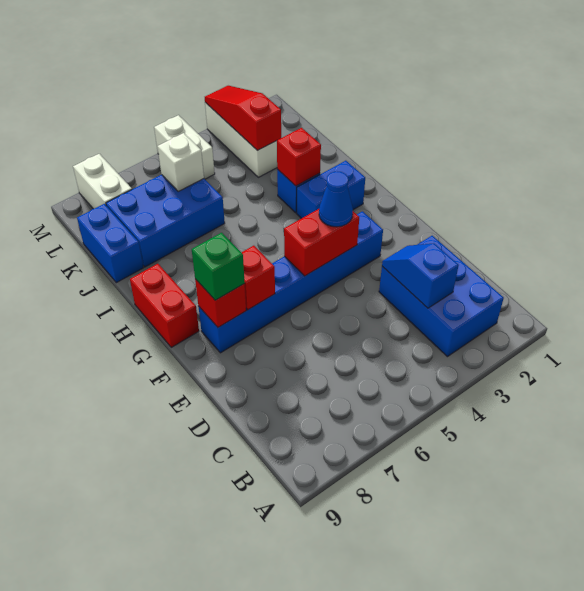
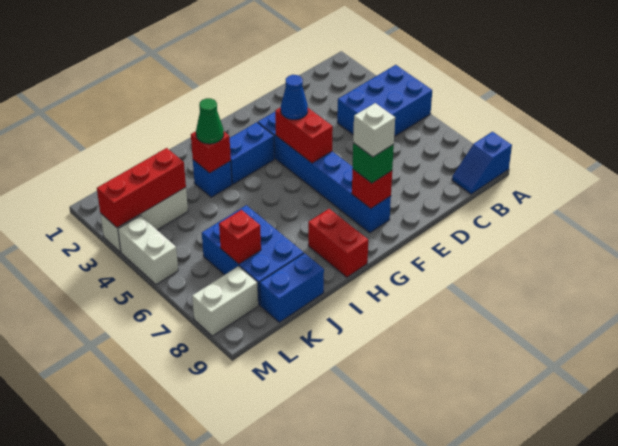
blue 2x3 brick [379,236,504,357] -> blue 2x3 brick moved to [337,65,432,137]
blue 1x2 slope [382,243,459,308] -> blue 1x2 slope moved to [452,132,512,194]
red 1x1 brick [241,246,275,310] -> red 1x1 brick moved to [219,210,261,264]
red 1x2 brick [130,264,199,347] -> red 1x2 brick turned to [308,209,368,277]
blue 1x2 brick [297,161,365,218] -> blue 1x2 brick turned to [230,122,274,184]
none -> green 1x1 cone [196,98,224,144]
red 1x3 slope [205,86,281,151] -> red 1x3 brick [97,148,186,228]
white 1x1 brick [157,133,204,191] -> white 1x1 brick moved to [353,103,395,157]
white 1x2 brick [154,115,215,179] -> white 1x2 brick turned to [118,216,178,285]

